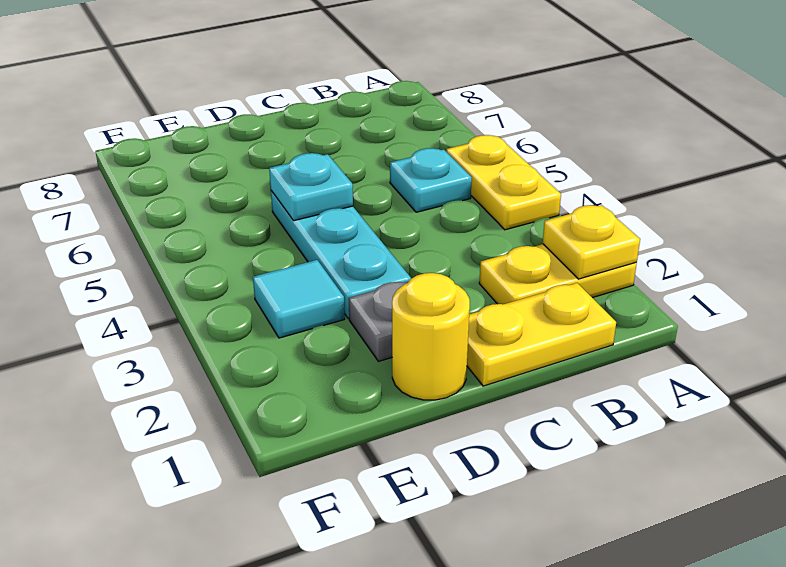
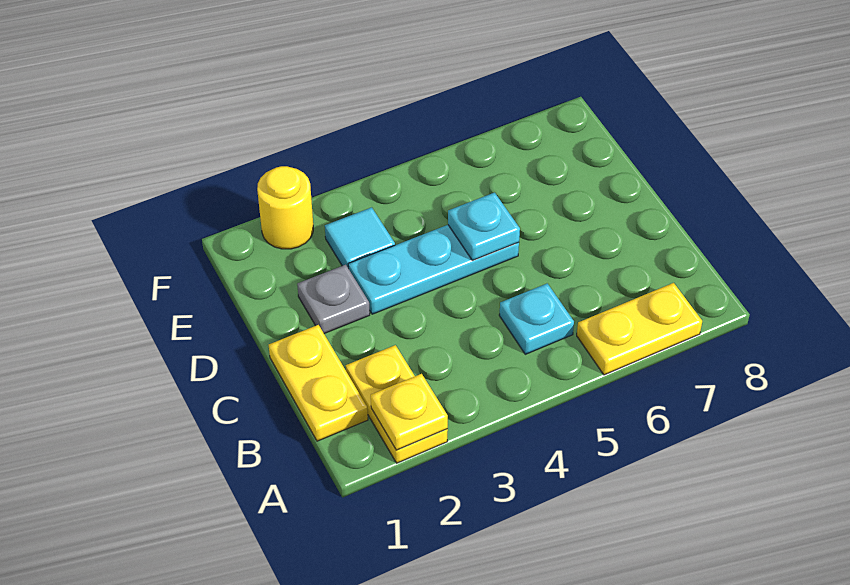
yellow 1x2 plate [446,135,561,230] -> yellow 1x2 plate moved to [577,283,702,375]
yellow 1x1 round brick [392,273,470,400] -> yellow 1x1 round brick moved to [257,166,313,249]

